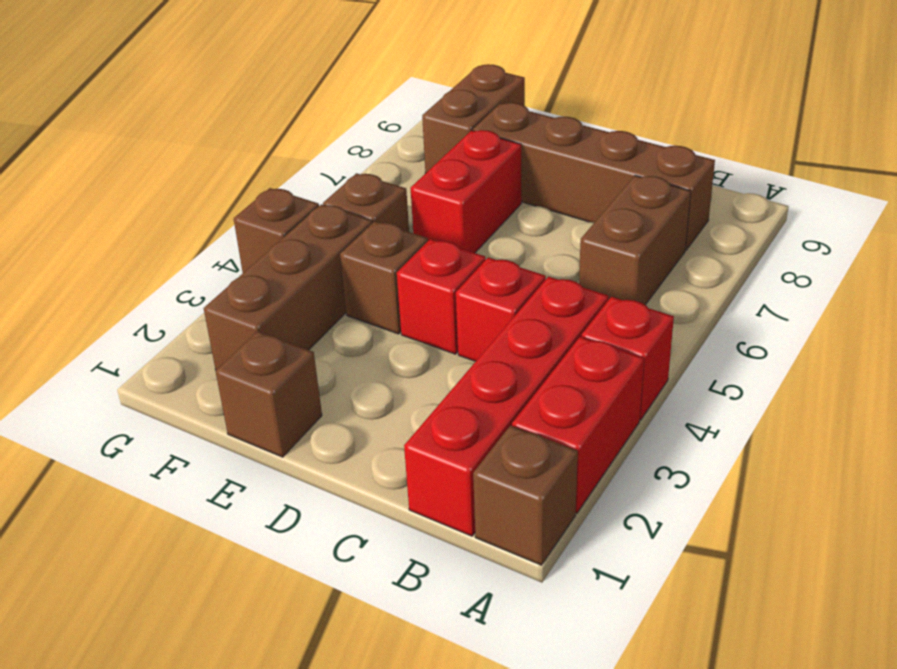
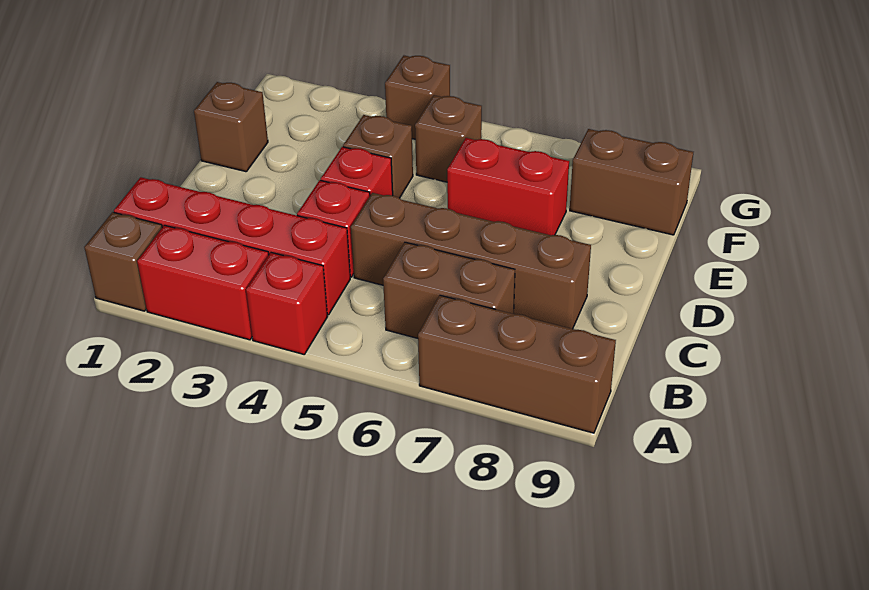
brown 1x4 brick [473,103,715,250] -> brown 1x4 brick turned to [351,193,591,329]
brown 1x3 brick [204,204,372,370] -> brown 1x3 brick moved to [418,295,616,433]

